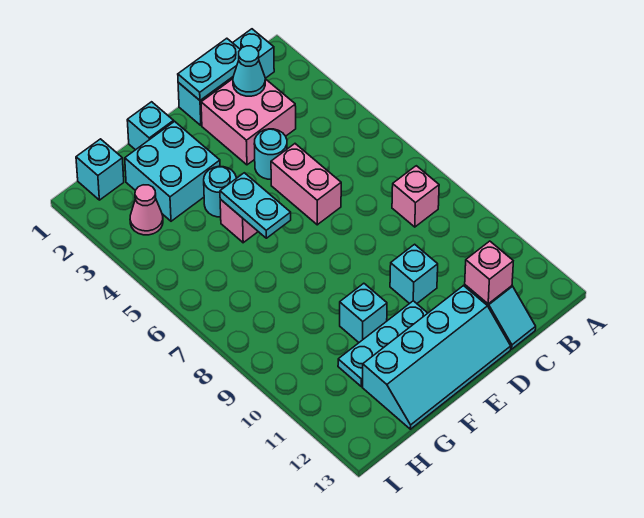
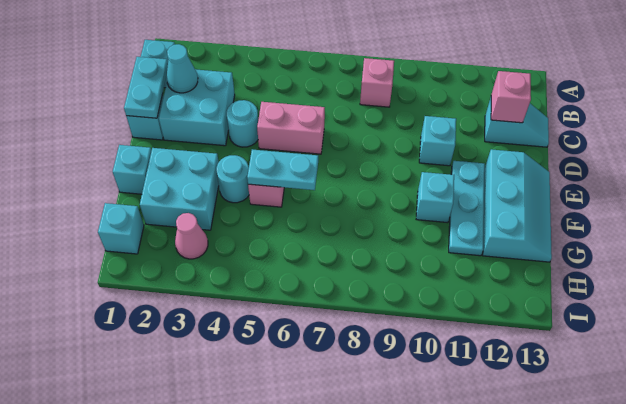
pink 2x2 brick [201,79,296,165] -> cyan 2x2 brick [159,69,235,146]
cyan 2x4 slope [362,286,511,429] -> cyan 2x3 slope [483,149,552,262]

